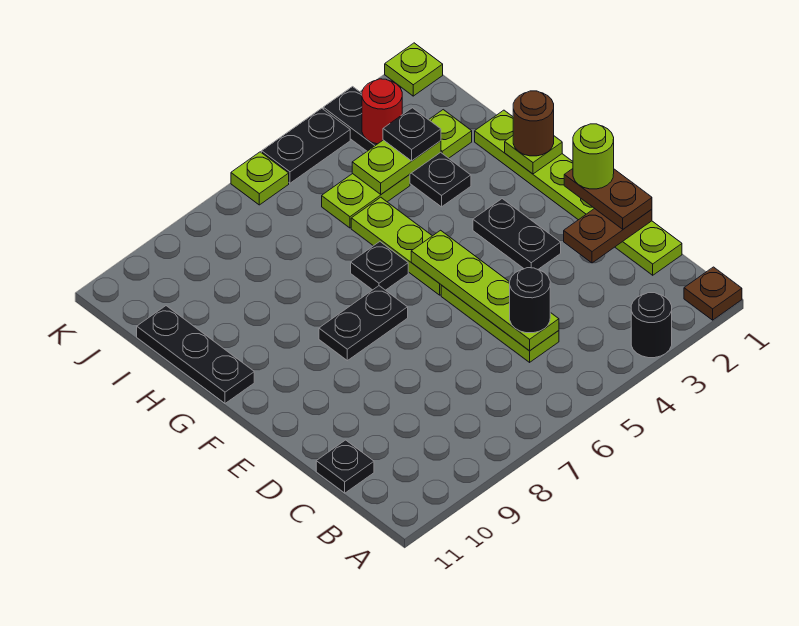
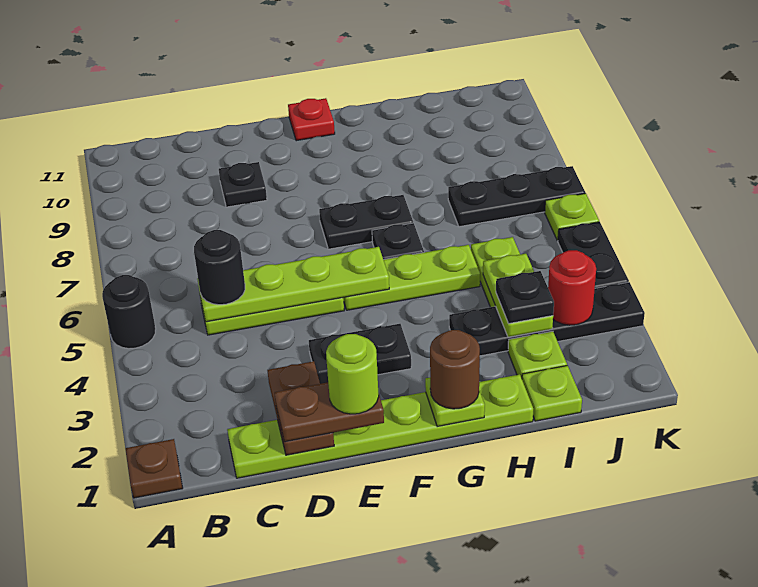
black 1x1 round brick [631,293,672,358] -> black 1x1 round brick moved to [102,275,156,349]
black 1x1 plate [316,440,374,493] -> black 1x1 plate moved to [219,162,267,207]
black 1x2 plate [319,286,408,361] -> black 1x2 plate turned to [319,195,413,249]
none -> red 1x1 plate [288,98,335,141]
black 1x3 plate [137,306,254,403] -> black 1x3 plate moved to [448,166,585,227]
lime 1x1 plate [385,43,443,96] -> lime 1x1 plate moved to [522,366,582,421]

